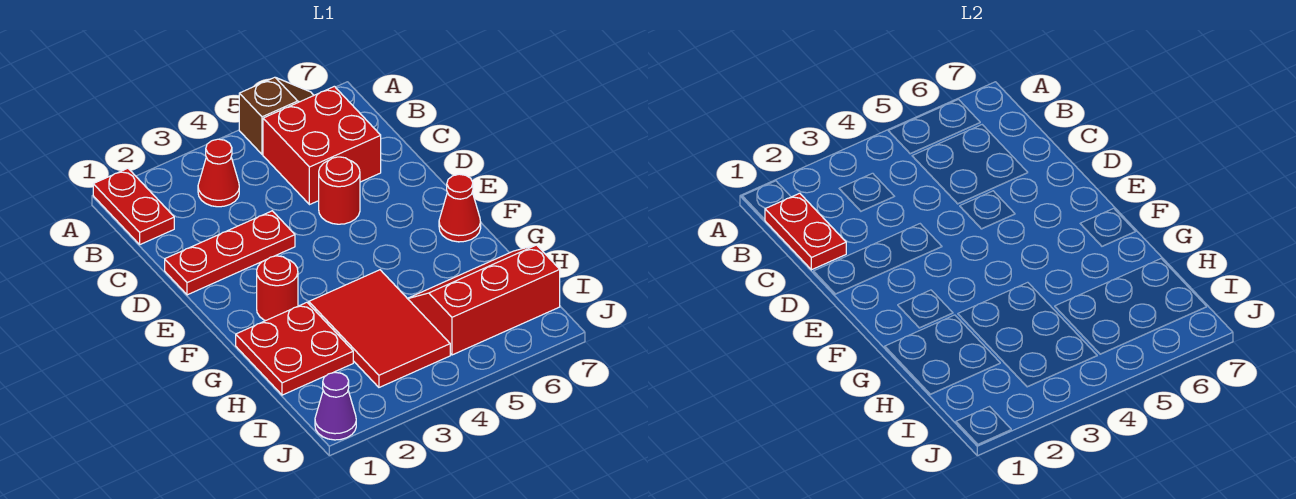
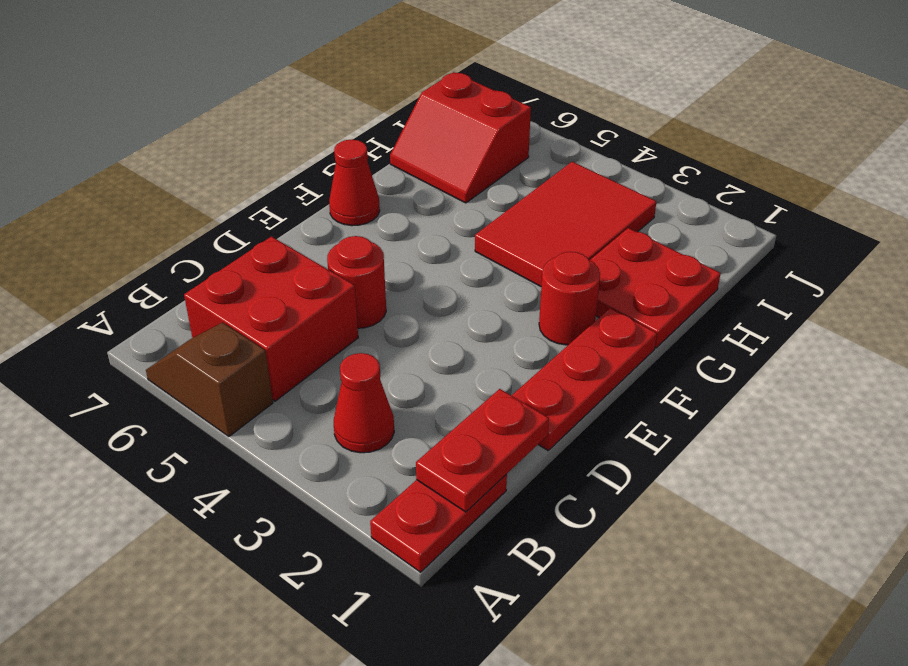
red 1x3 plate [165,211,295,295] -> red 1x3 plate turned to [511,308,657,450]
red 2x3 slope [408,245,560,355] -> red 2x2 slope [390,72,531,203]
purple 1x1 cone [315,372,356,440] -> none

